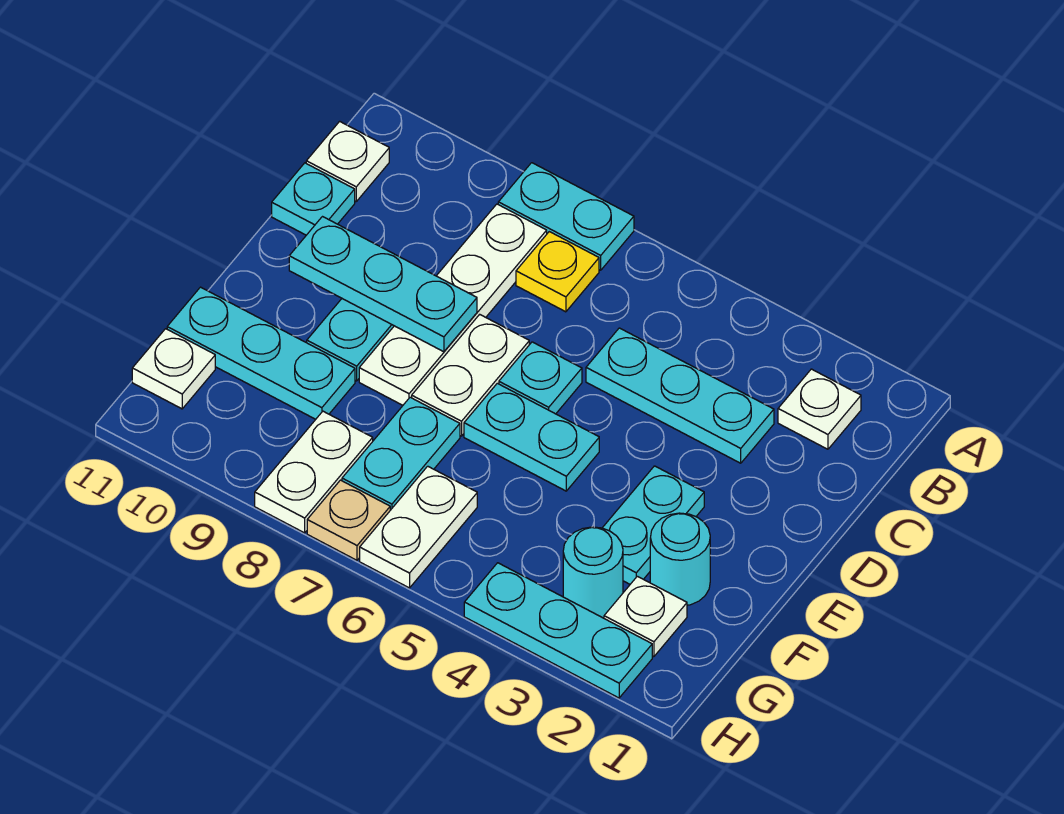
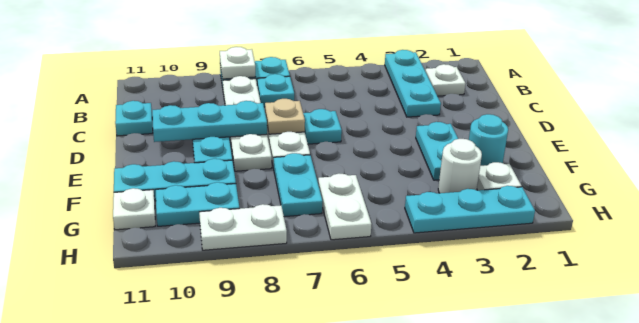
yellow 1x1 plate [516,232,599,312] -> cyan 1x1 plate [257,74,294,107]
white 1x1 plate [306,121,389,201] -> white 1x1 plate moved to [220,47,255,79]
cyan 1x3 plate [586,328,774,463] -> cyan 1x3 plate turned to [385,50,441,117]
cyan 1x2 plate [464,383,599,491] -> cyan 1x2 plate moved to [156,182,239,226]
cyan 1x1 round brick [563,527,623,618] -> white 1x1 round brick [438,139,482,193]
white 1x2 plate [255,411,373,533] -> white 1x2 plate turned to [199,204,287,250]
tan 1x1 plate [307,480,390,560] -> tan 1x1 plate moved to [265,99,305,134]

